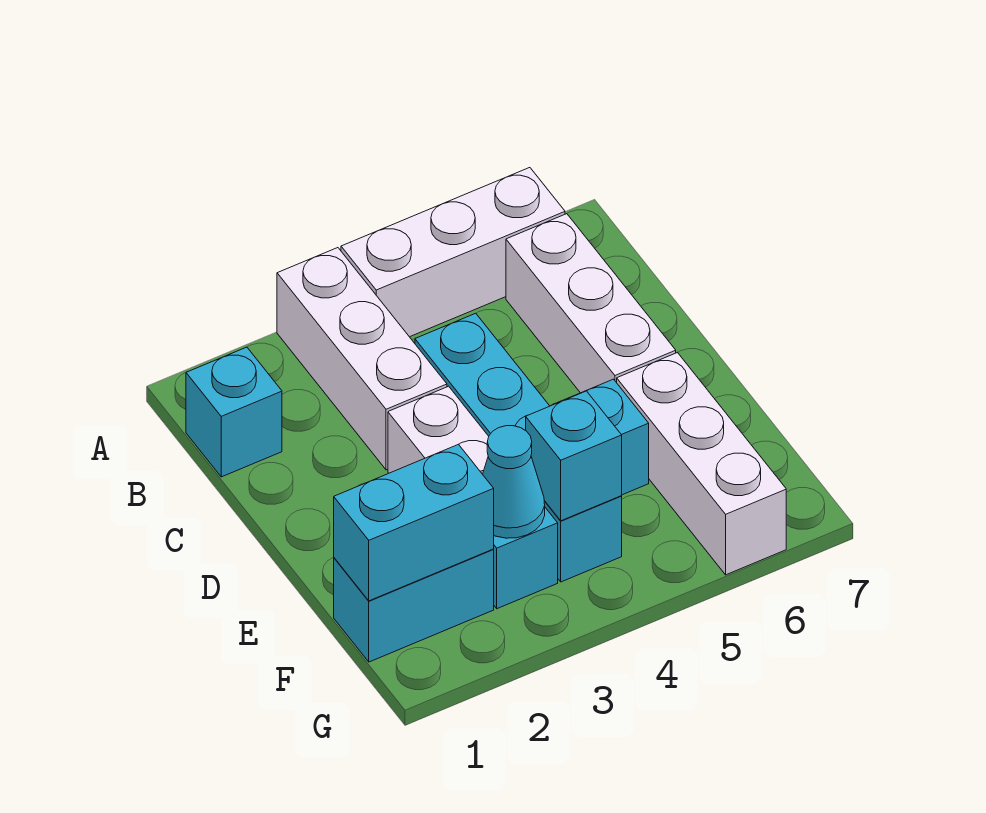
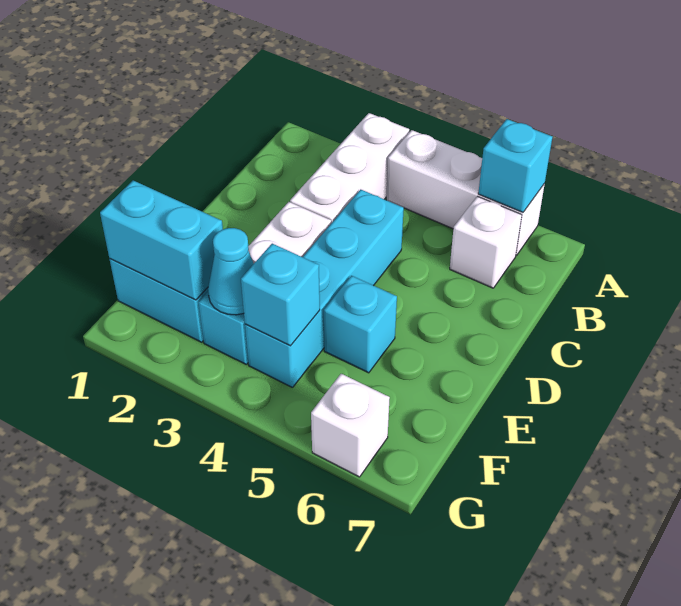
cyan 1x1 brick [186,347,282,477] -> cyan 1x1 brick moved to [478,119,552,212]
white 1x3 brick [506,214,676,393] -> white 1x1 brick [450,196,522,288]
white 1x3 brick [617,352,786,575] -> white 1x1 brick [311,374,390,477]

